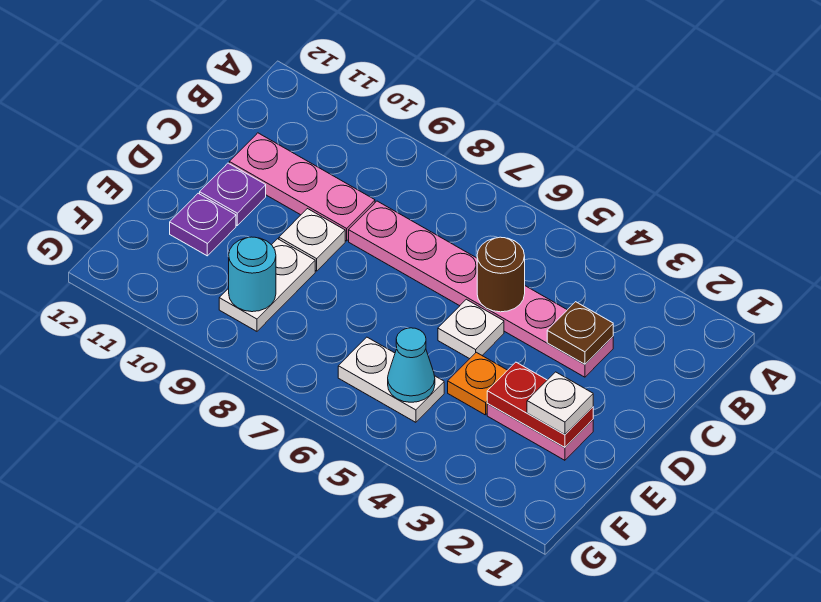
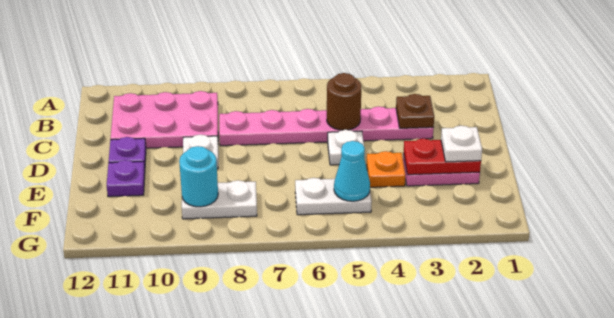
pink 1x3 plate [229,133,375,241] -> pink 2x3 plate [111,91,218,148]
white 1x2 plate [219,239,315,331] -> white 1x2 plate turned to [182,180,257,219]

